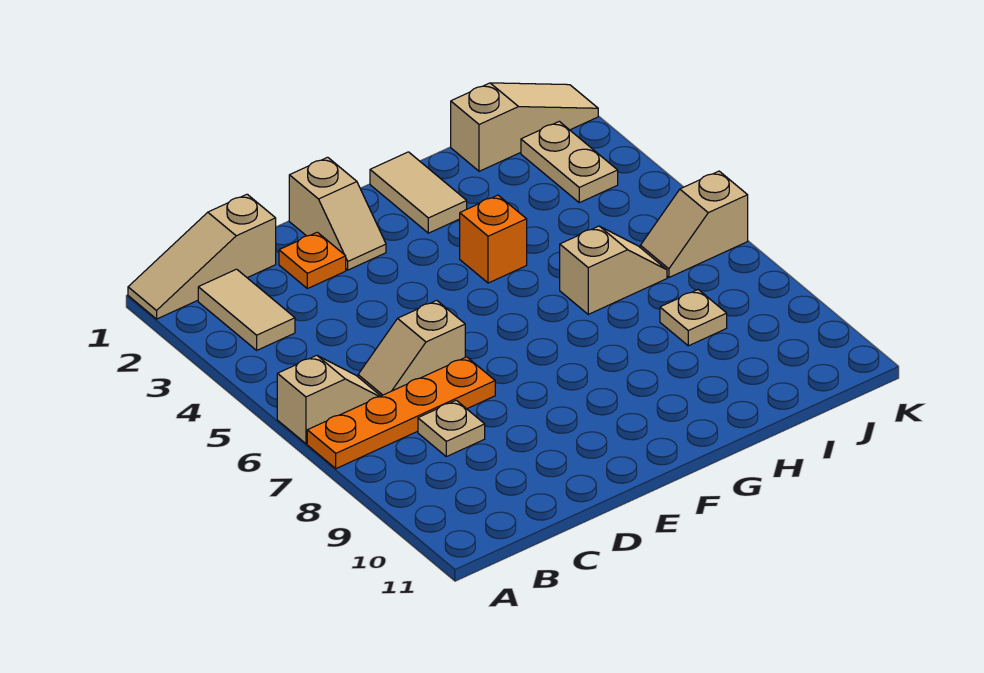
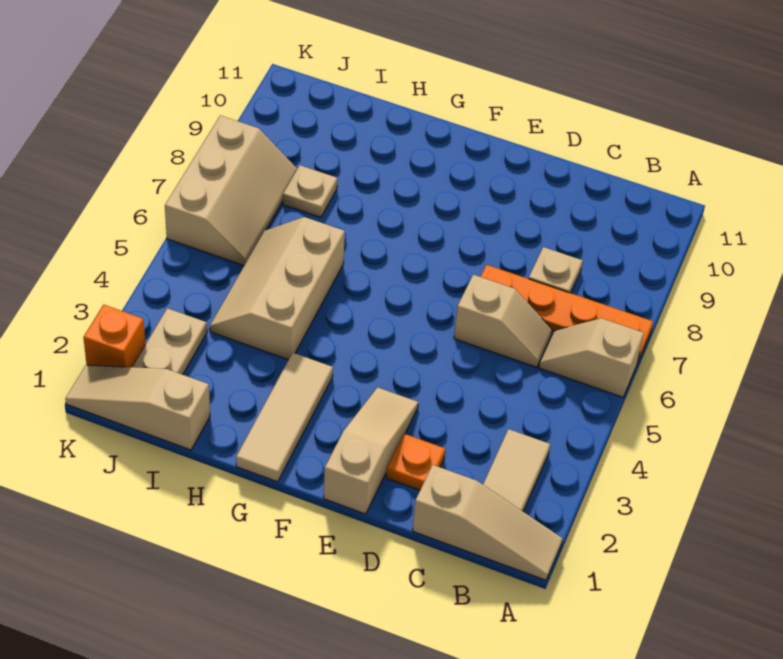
tan 1x2 slope [289,157,386,270] -> tan 1x3 slope [324,387,418,514]
tan 1x2 tile [370,152,467,233] -> tan 1x3 tile [236,353,333,482]
orange 1x1 brick [460,195,527,283] -> orange 1x1 brick moved to [83,305,145,367]
tan 1x2 slope [560,226,667,314] -> tan 2x3 slope [210,217,345,360]
tan 1x2 slope [640,171,748,277] -> tan 2x3 slope [165,115,297,266]

